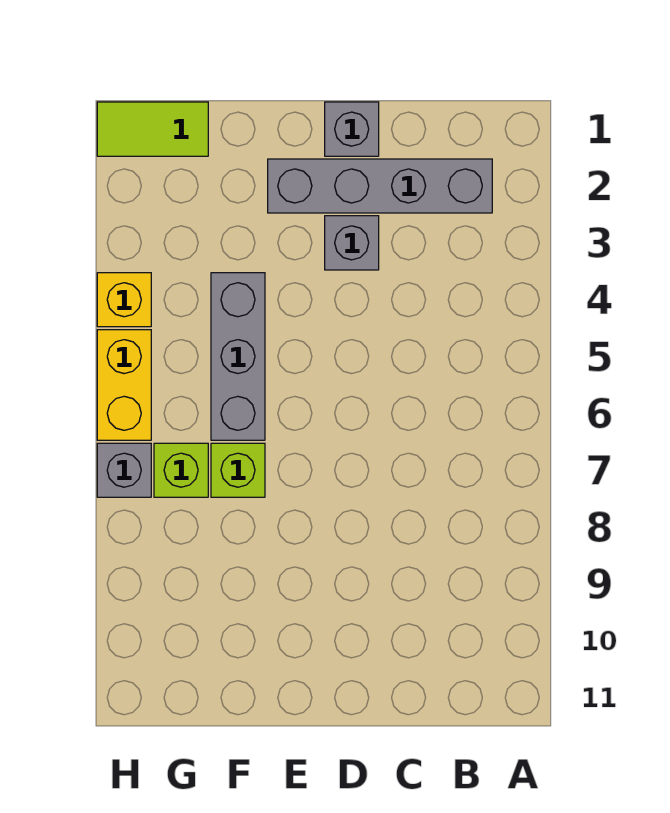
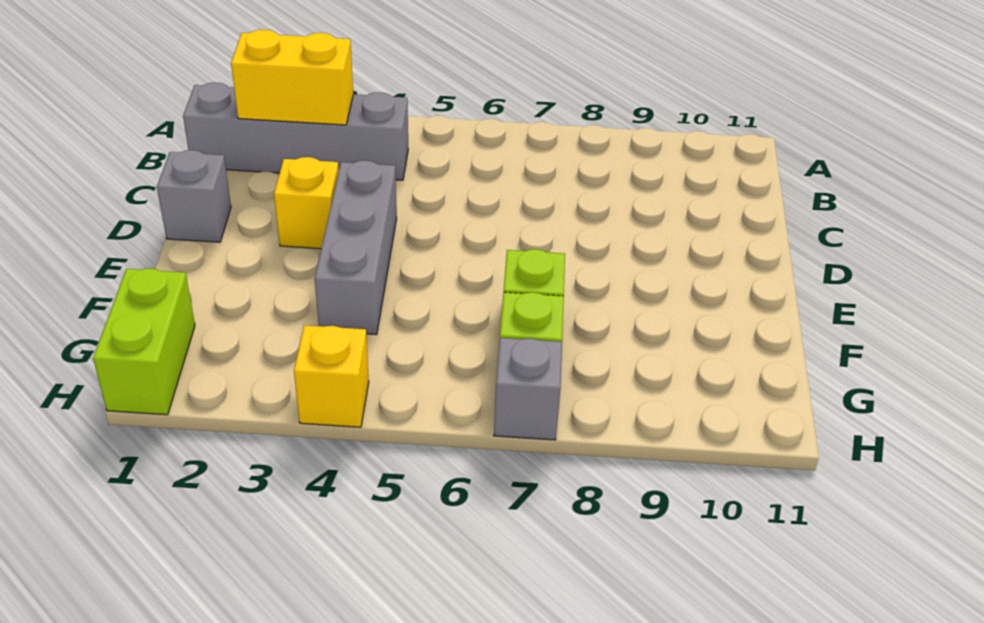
grey 1x4 brick [268,159,492,213] -> grey 1x4 brick turned to [183,83,408,180]
grey 1x1 brick [325,216,379,270] -> yellow 1x1 brick [274,157,339,249]
grey 1x3 brick [211,273,265,440] -> grey 1x3 brick turned to [315,161,397,335]
lime 1x2 tile [97,102,208,156] -> lime 1x2 brick [93,268,195,415]
yellow 1x2 brick [97,330,151,440] -> yellow 1x2 brick moved to [231,30,353,125]

